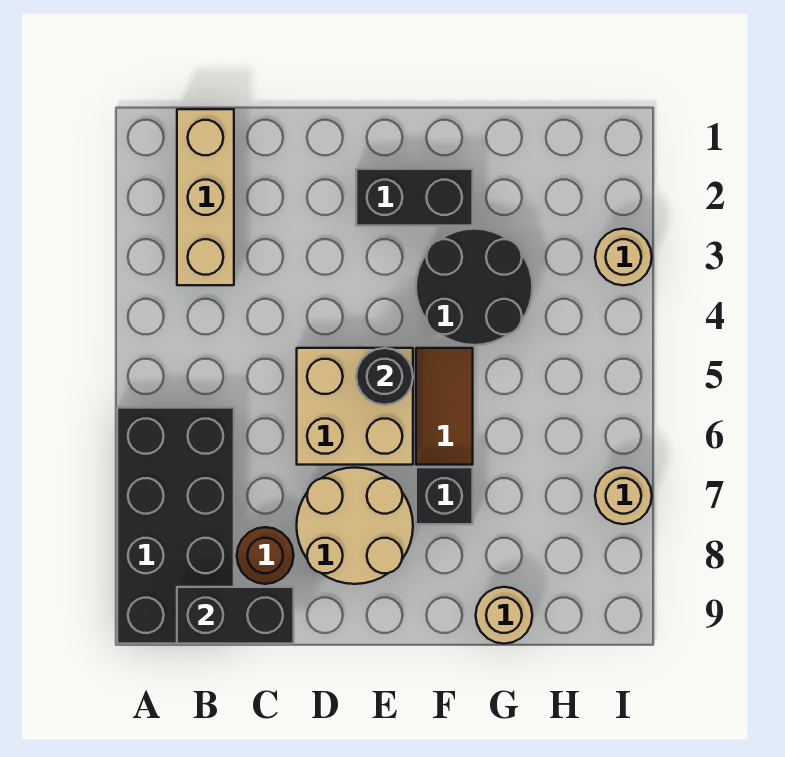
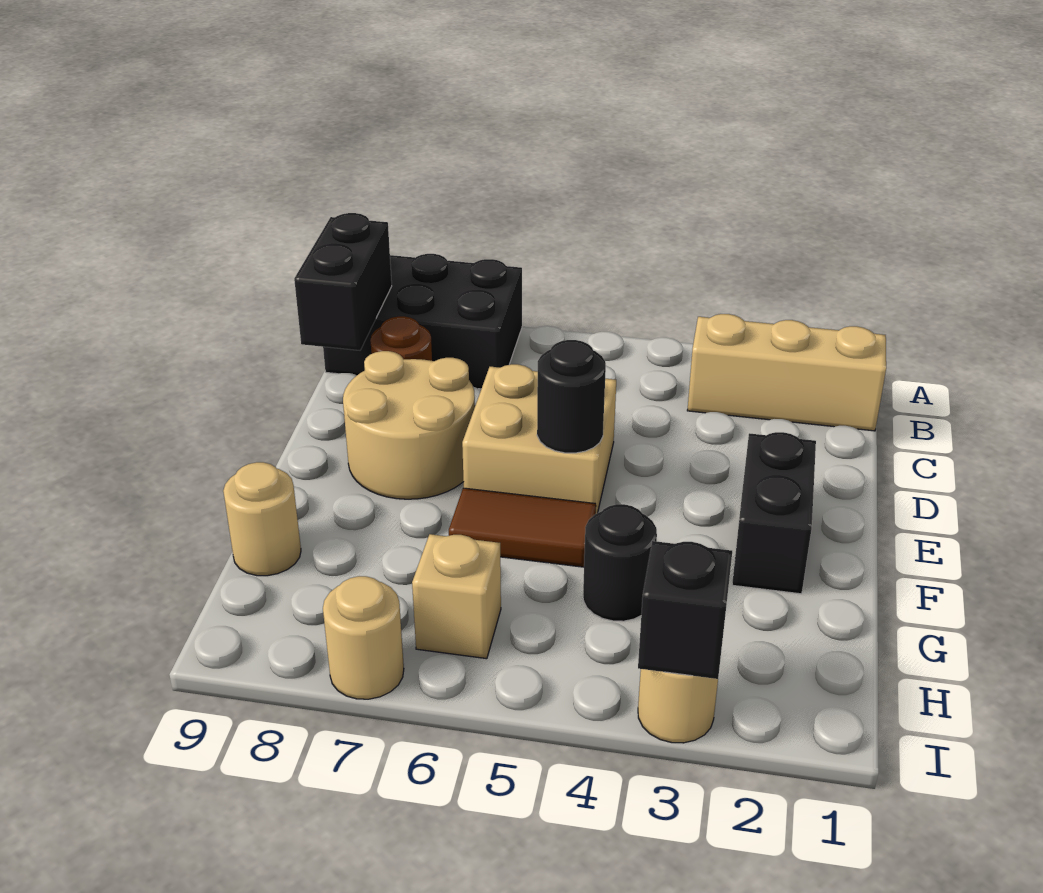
black 2x4 brick [117,408,234,644] -> black 2x3 brick [323,254,522,389]
black 2x2 round brick [416,229,532,345] -> black 1x1 round brick [583,504,657,621]
black 1x1 brick [416,467,473,524] -> black 1x1 brick moved to [638,541,732,679]
none -> tan 1x1 brick [412,534,501,659]

